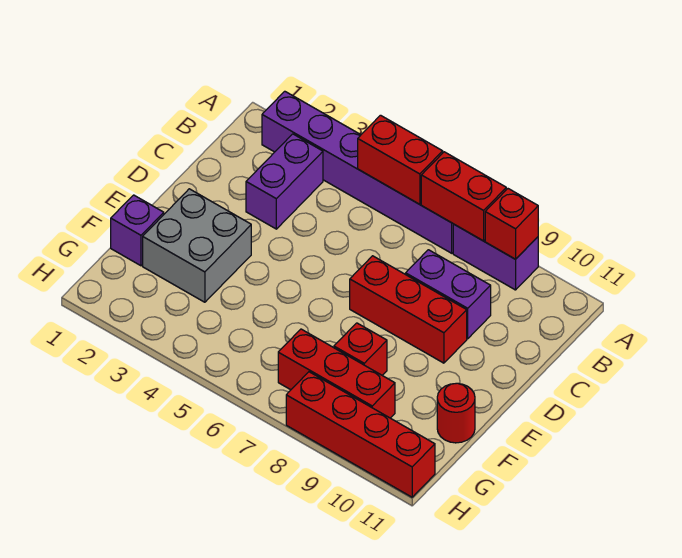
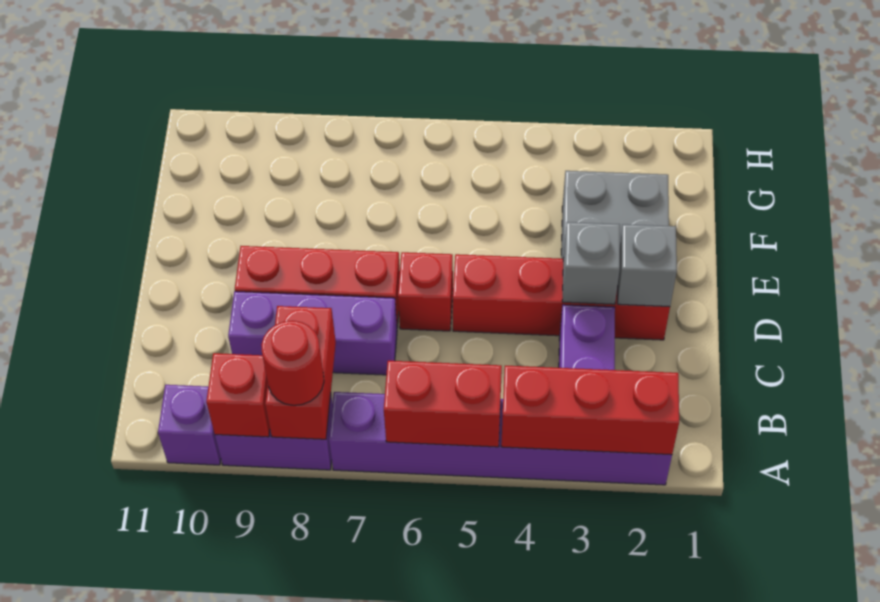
red 1x2 brick [421,152,506,241] -> red 1x2 brick turned to [265,306,336,439]
purple 1x2 brick [406,250,491,339] -> purple 1x3 brick [228,291,397,375]
none -> grey 1x1 brick [618,224,677,307]
none -> grey 1x1 brick [562,222,620,304]
purple 1x1 brick [111,195,164,266] -> purple 1x1 brick moved to [158,385,221,465]
red 1x1 brick [334,323,387,375] -> red 1x1 brick moved to [398,252,453,331]
red 1x1 round brick [437,383,475,443] -> red 1x1 round brick moved to [261,321,324,405]
red 1x3 brick [278,329,395,418] -> red 1x3 brick moved to [501,366,679,455]
red 1x4 brick [286,372,435,497] -> red 1x4 brick moved to [453,254,670,340]

